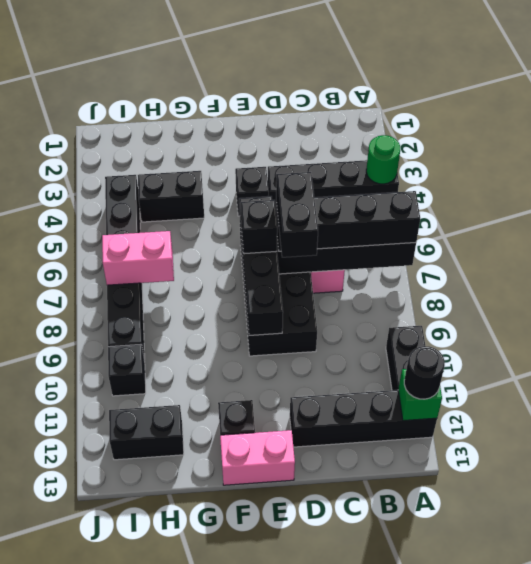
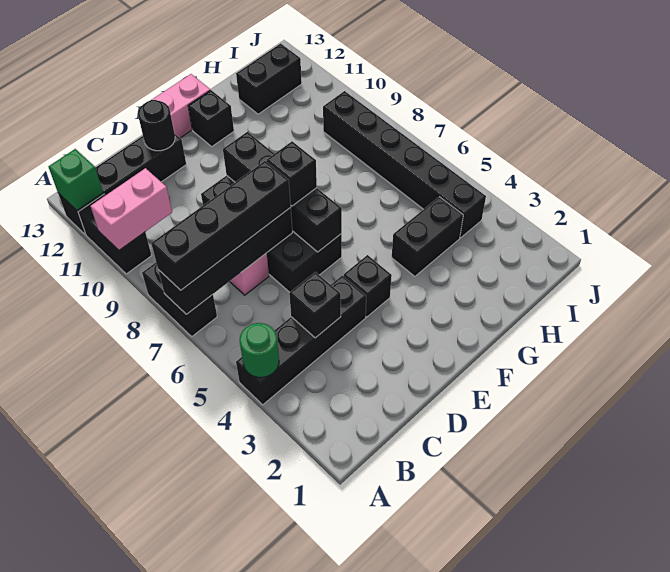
black 1x1 round brick [404,346,445,399] -> black 1x1 round brick moved to [138,100,175,151]
black 1x2 brick [276,172,318,257] -> black 1x2 brick moved to [142,263,217,337]
pink 1x2 brick [102,231,174,285] -> pink 1x2 brick moved to [91,168,172,250]
black 1x1 brick [108,344,146,396] -> black 1x1 brick moved to [289,272,341,338]

